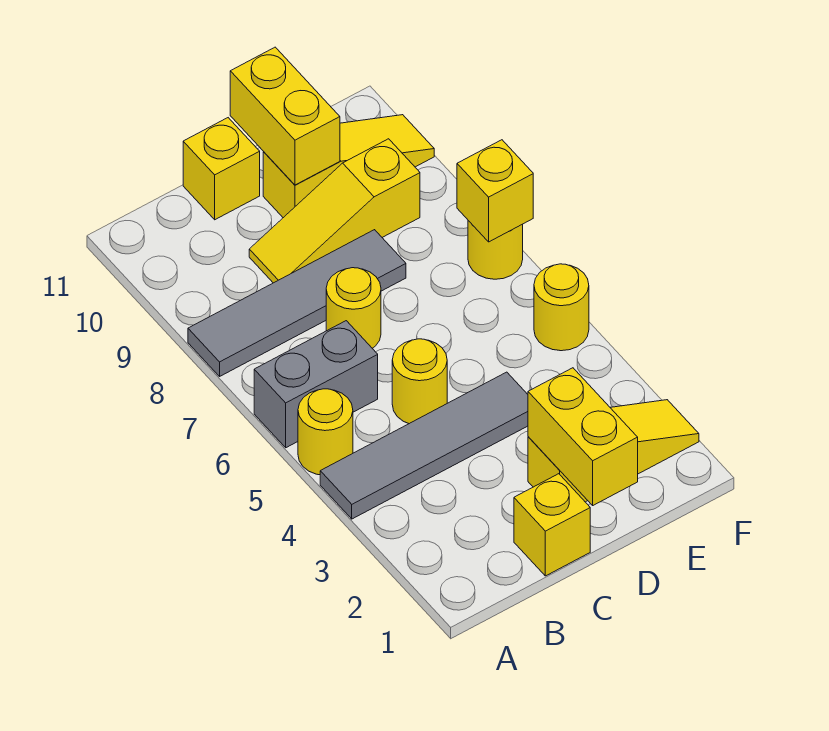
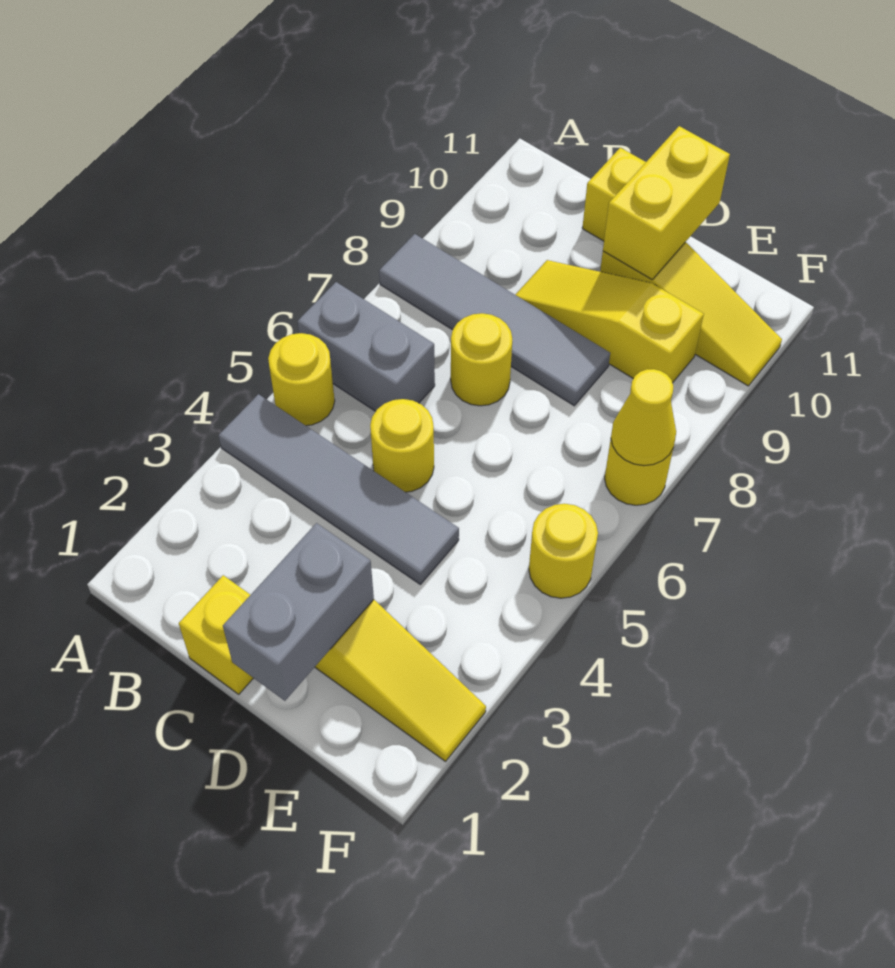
yellow 1x2 brick [528,368,638,505] -> grey 1x2 brick [223,523,374,701]
yellow 1x1 brick [457,140,533,242] -> yellow 1x1 cone [611,369,676,466]

